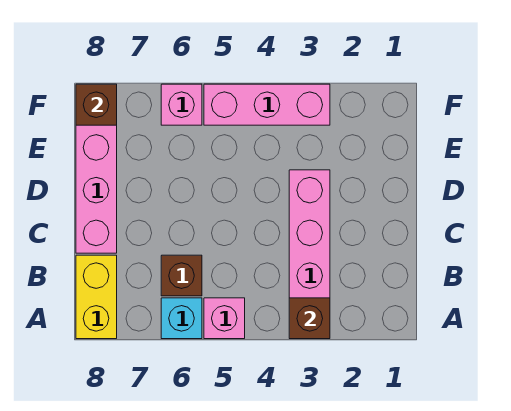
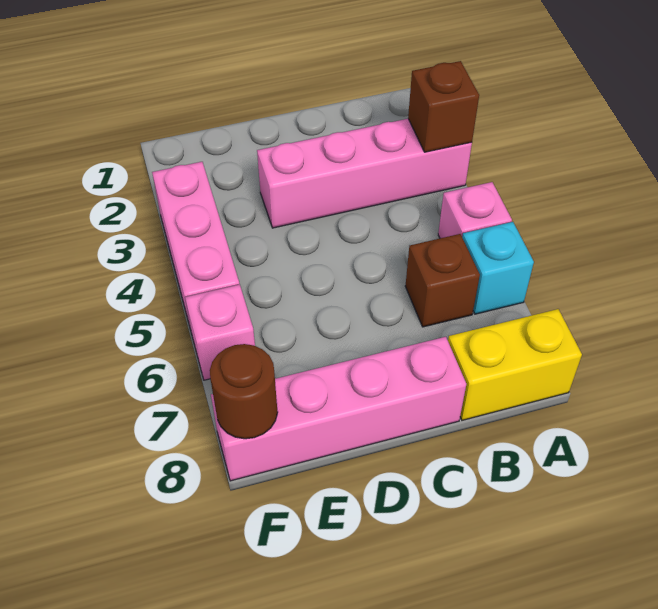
brown 1x1 brick [76,84,117,125] -> brown 1x1 round brick [210,344,278,439]

